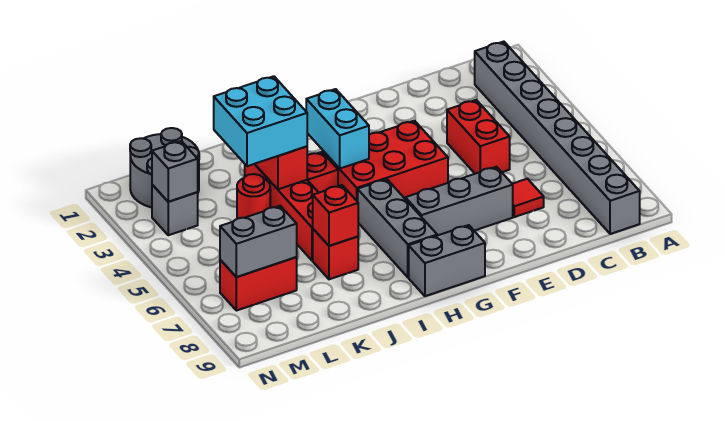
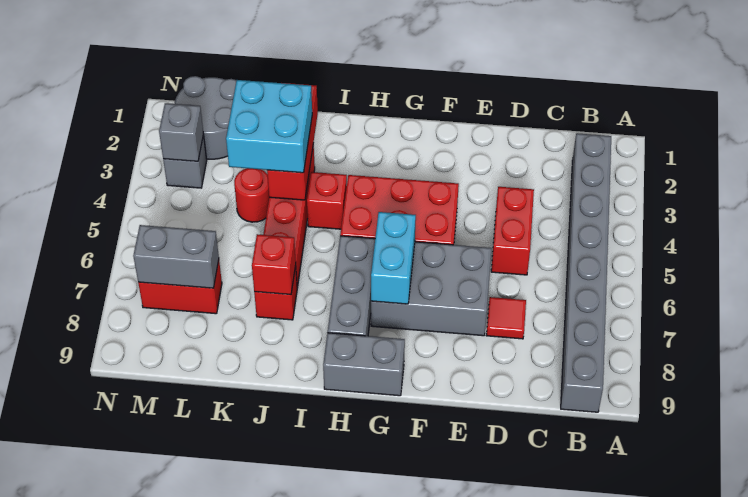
grey 1x3 brick [405,167,513,235] -> grey 2x3 brick [371,242,492,336]
cyan 1x2 brick [306,89,369,169] -> cyan 1x2 brick moved to [371,212,416,304]

